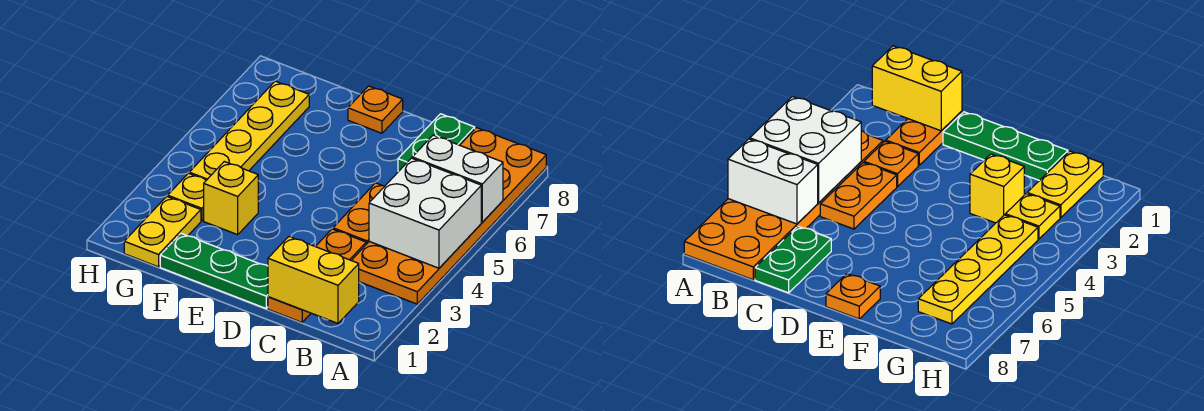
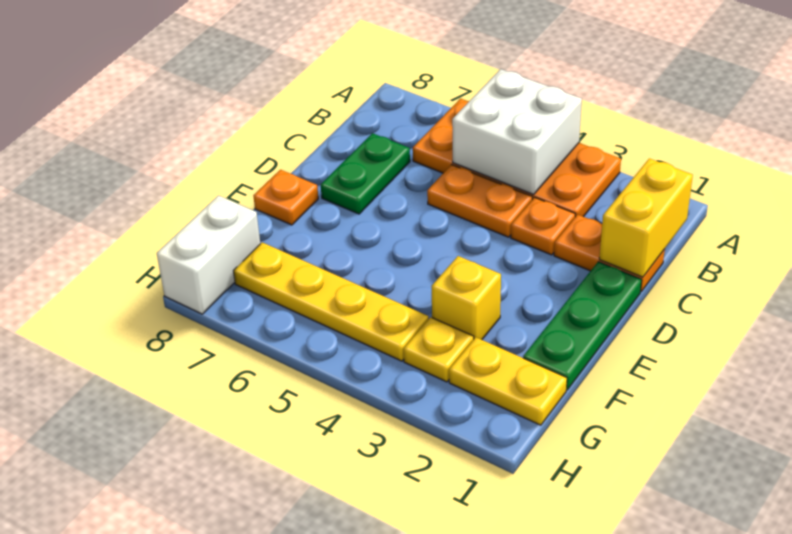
orange 2x6 plate [351,128,546,304] -> orange 2x4 plate [413,99,621,217]
white 1x2 brick [412,135,503,222] -> white 1x2 brick moved to [157,195,260,314]
green 1x2 plate [398,114,475,171] -> green 1x2 plate turned to [321,133,410,214]

